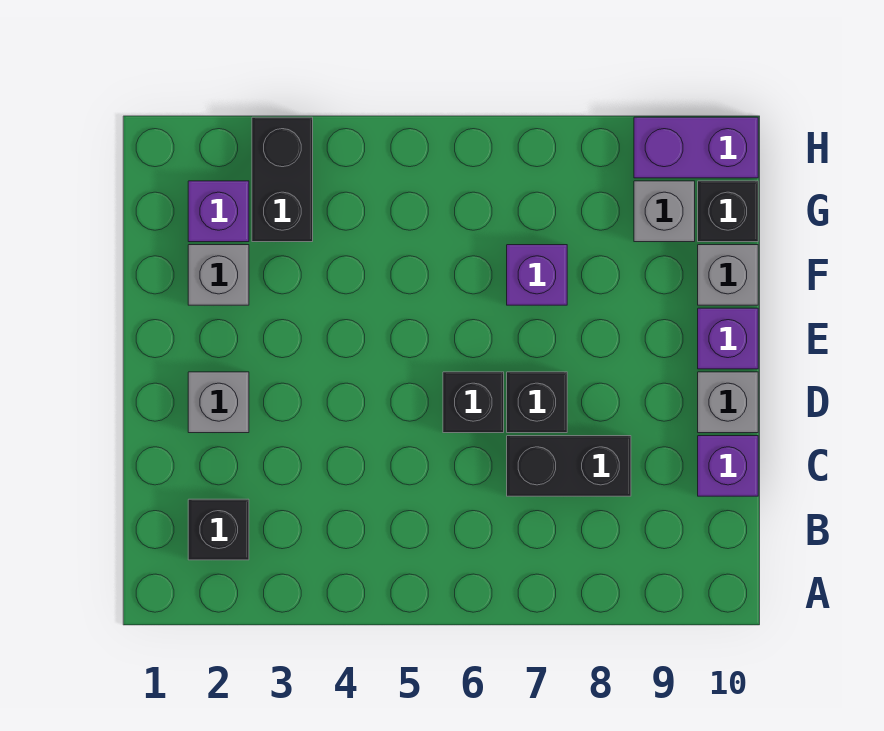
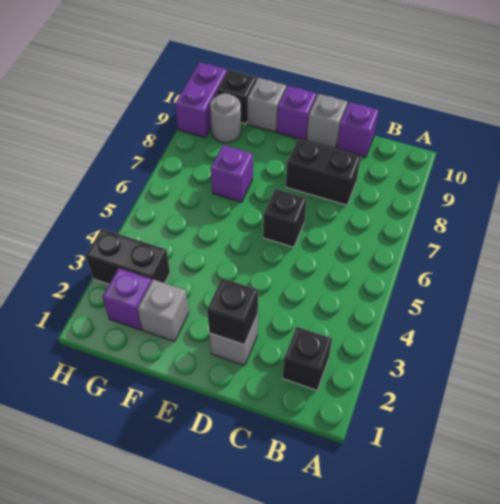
black 1x2 brick [507,436,631,496] -> black 1x2 brick turned to [286,139,361,205]
black 1x1 brick [507,372,567,433] -> black 1x1 brick moved to [207,278,258,345]
grey 1x1 brick [634,181,695,242] -> grey 1x1 round brick [210,93,241,143]

